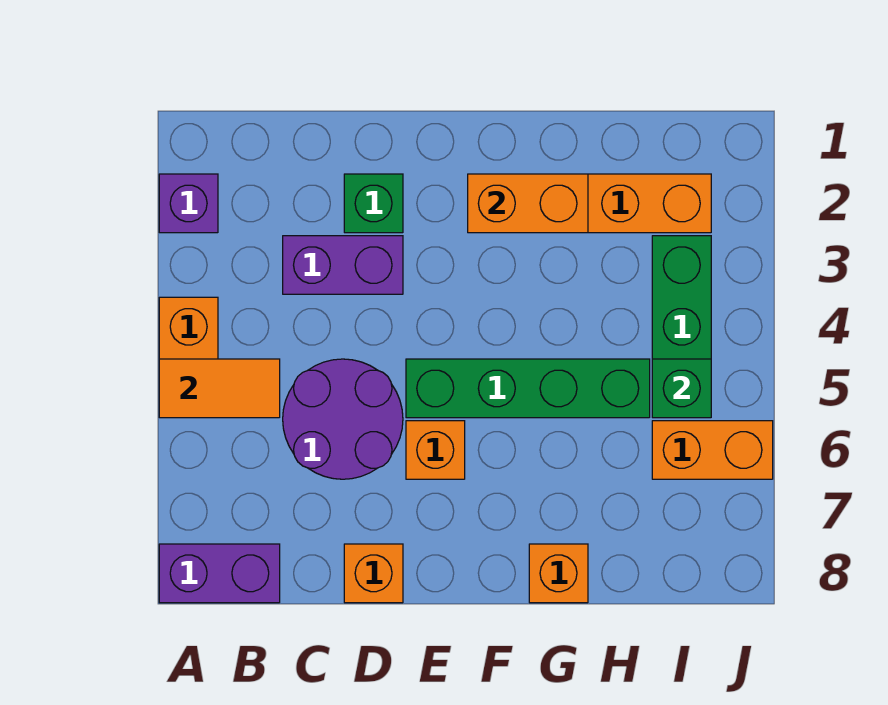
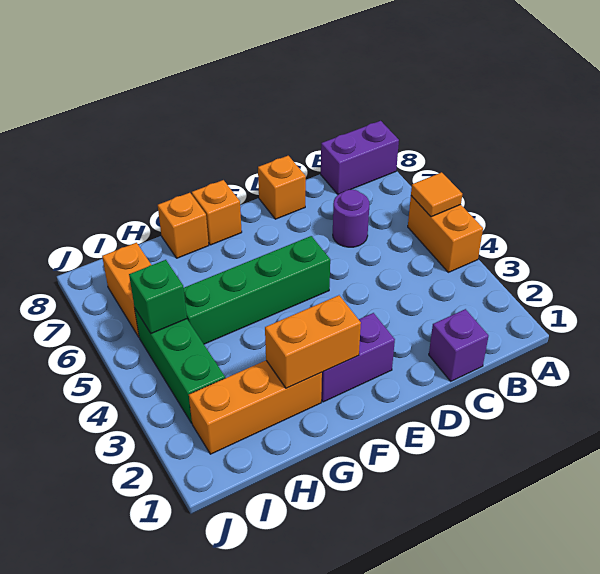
purple 1x1 brick [159,174,218,233] -> purple 1x1 brick moved to [429,309,488,381]
orange 1x2 tile [159,359,280,418] -> orange 1x1 tile [411,172,462,217]
purple 1x2 brick [283,236,403,294] -> purple 1x2 brick moved to [321,313,395,402]
purple 2x2 round brick [283,359,403,479] -> purple 1x1 round brick [333,189,369,247]
green 1x1 brick [344,174,403,233] -> none
orange 1x1 brick [406,421,465,479] -> orange 1x1 brick moved to [192,180,242,245]
orange 1x2 brick [652,421,773,479] -> orange 1x2 brick turned to [102,243,151,337]

